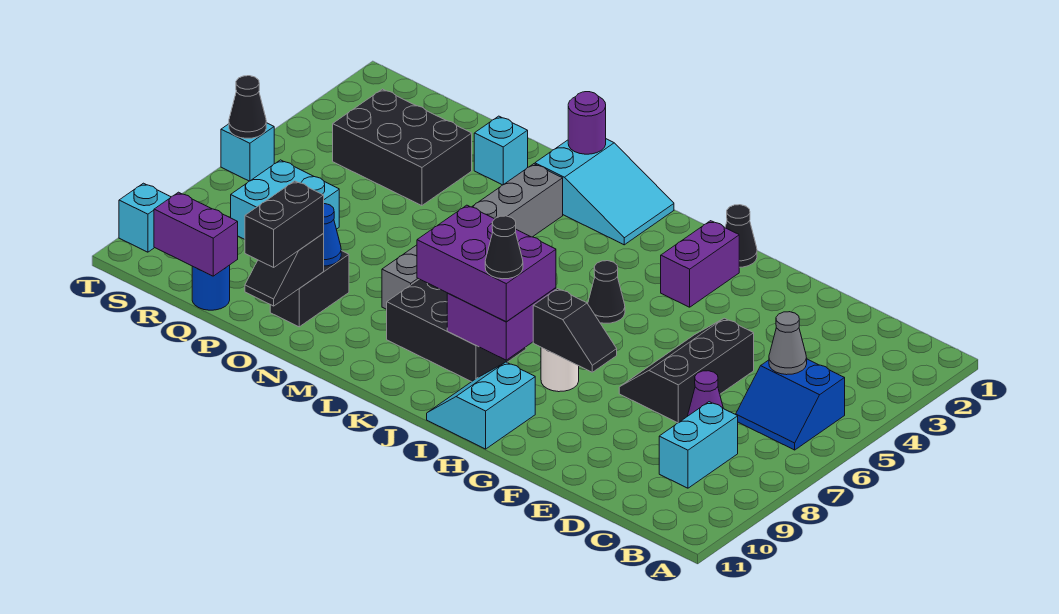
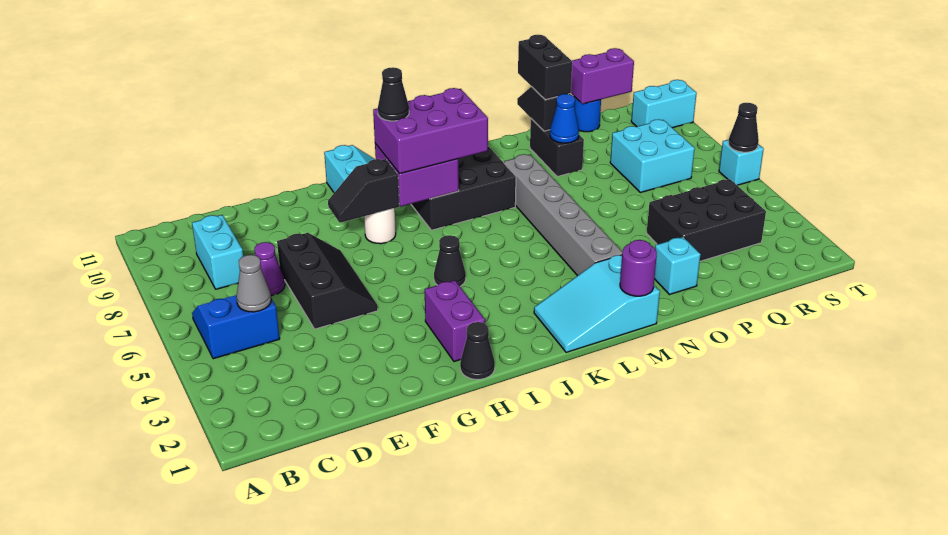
cyan 1x1 brick [119,183,171,252] -> cyan 1x2 brick [631,80,697,128]

